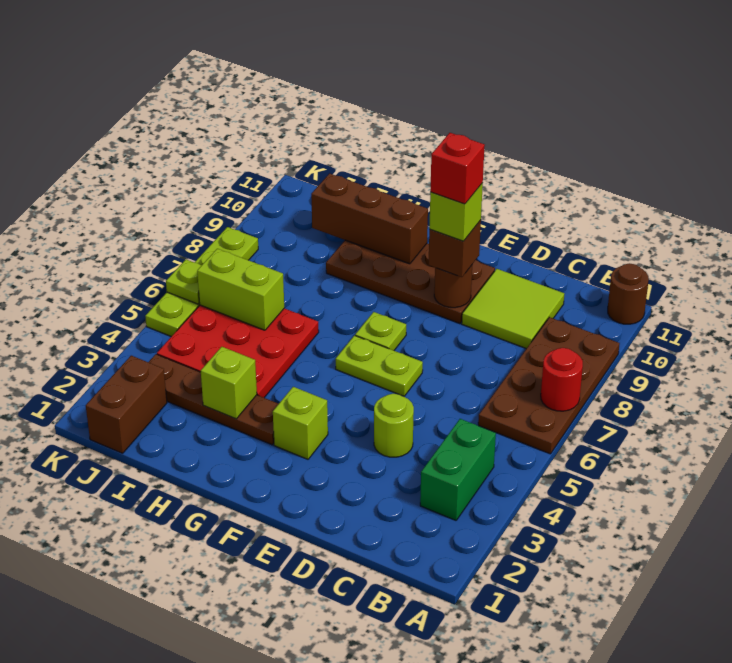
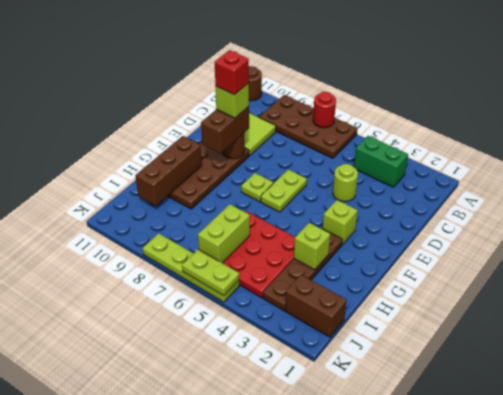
brown 1x1 brick [428,220,481,277] -> brown 1x2 brick [201,107,249,153]
lime 1x1 plate [166,259,202,304] -> lime 1x2 plate [182,249,239,296]

